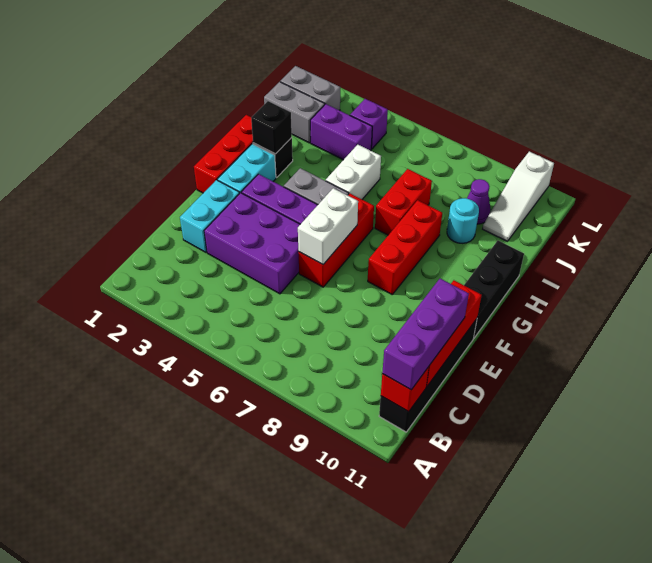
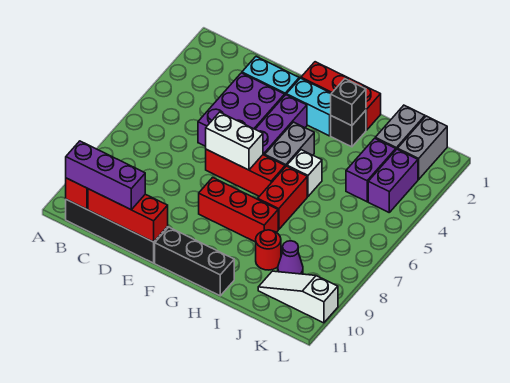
white 1x2 brick [326,145,381,199] -> white 1x1 brick [287,150,322,196]
red 1x2 brick [375,169,432,235] -> red 1x2 brick turned to [258,166,307,230]
cyan 1x1 round brick [447,198,479,243] -> red 1x1 round brick [256,230,281,270]
purple 1x1 brick [350,99,388,149] -> purple 1x2 brick [368,149,418,212]

